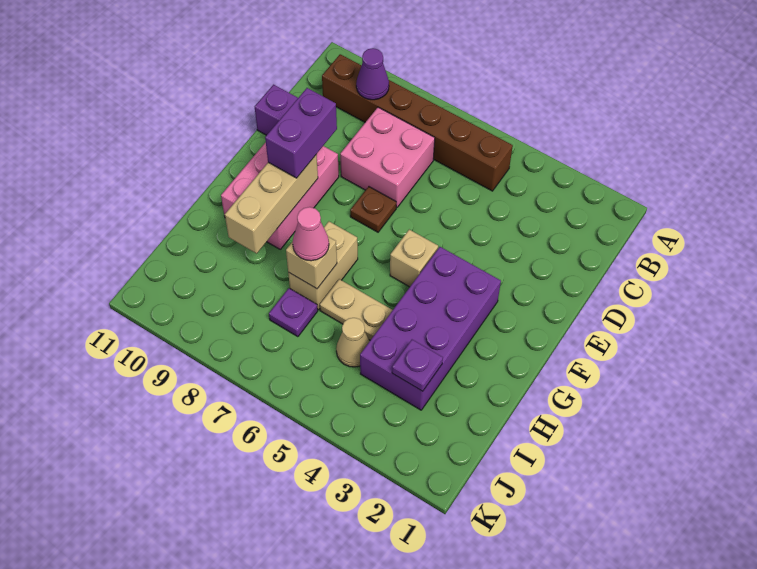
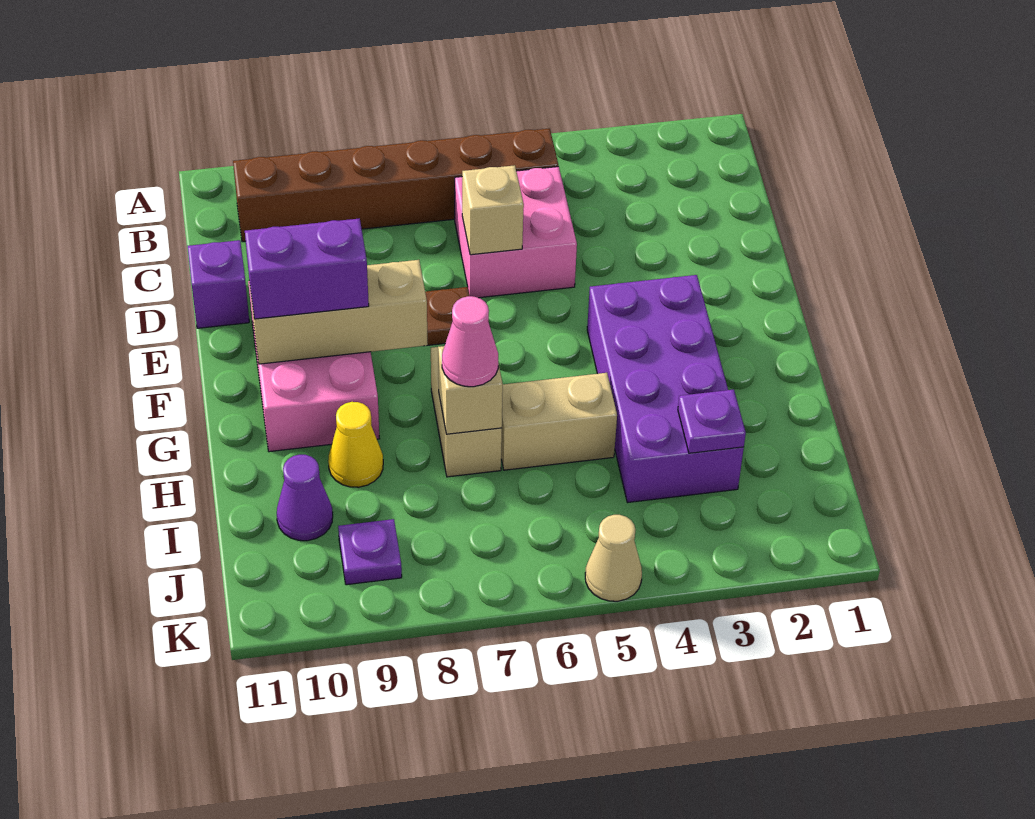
purple 1x1 cone [356,48,389,100] -> purple 1x1 cone moved to [277,455,333,541]
pink 2x2 brick [340,107,435,207] -> pink 2x2 brick moved to [455,167,577,298]
purple 1x2 brick [265,88,337,178] -> purple 1x2 brick turned to [245,218,369,319]
tan 1x1 brick [390,230,438,287] -> tan 1x1 brick moved to [462,165,524,255]
tan 1x3 brick [225,155,318,253] -> tan 1x3 brick turned to [250,260,428,364]
tan 1x2 plate [320,279,392,340] -> tan 1x2 brick [501,373,617,470]
none -> yellow 1x1 cone [328,402,383,487]
tan 1x1 cone [336,318,370,367] -> tan 1x1 cone moved to [585,515,642,601]
purple 1x1 plate [269,288,318,337] -> purple 1x1 plate moved to [338,519,402,585]

